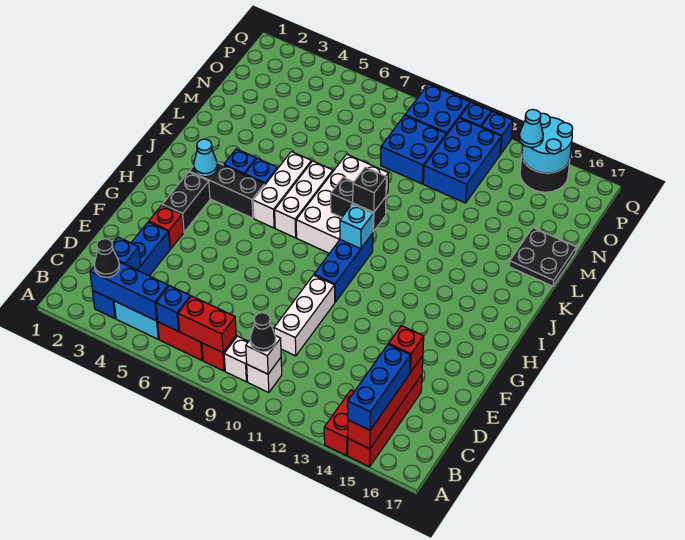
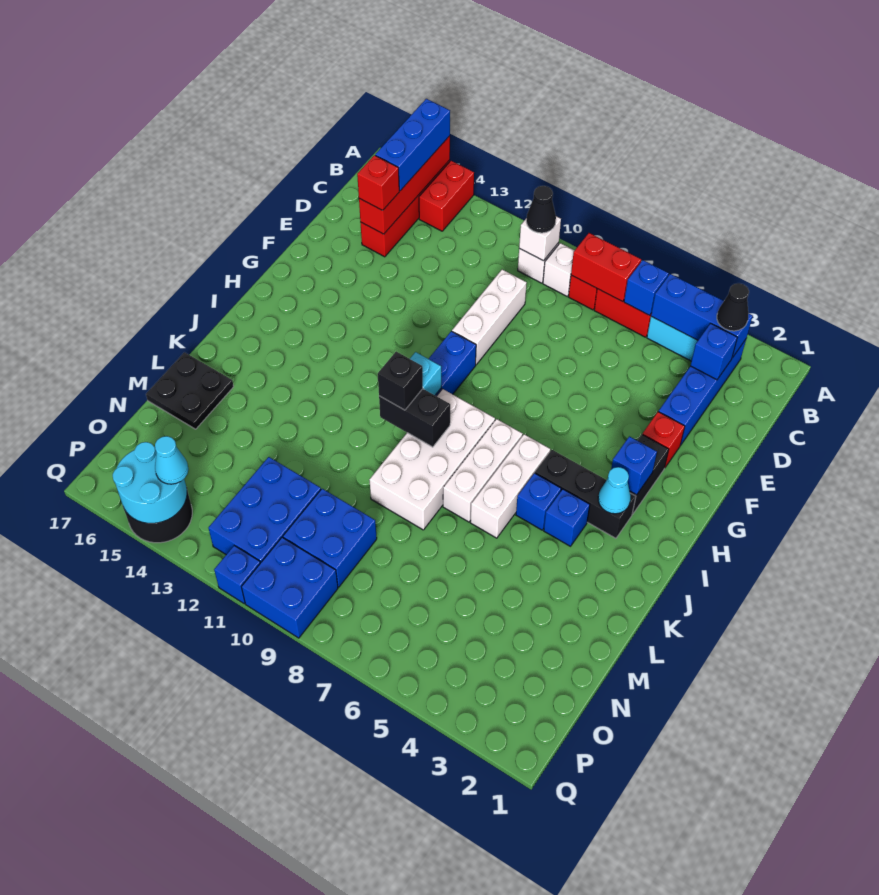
blue 1x1 brick [481,112,513,154] -> blue 1x1 brick moved to [611,436,657,495]

